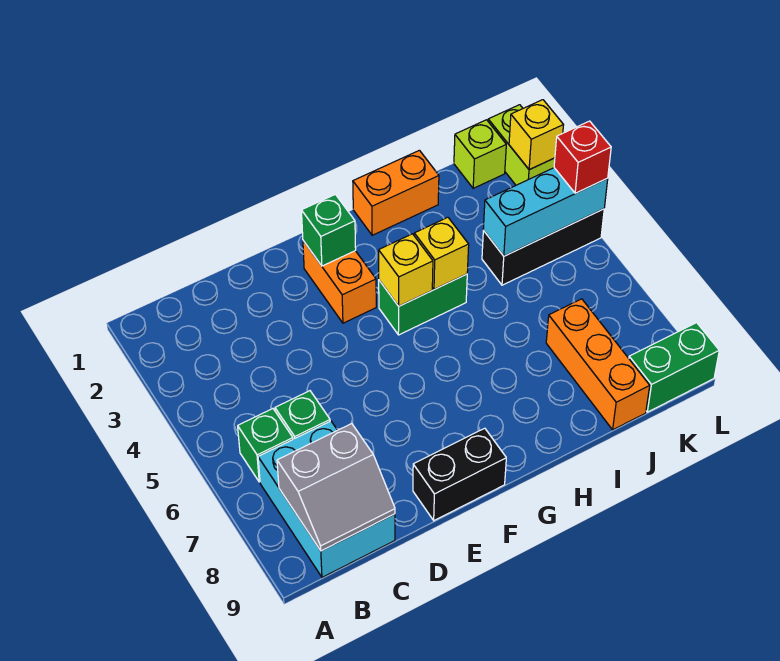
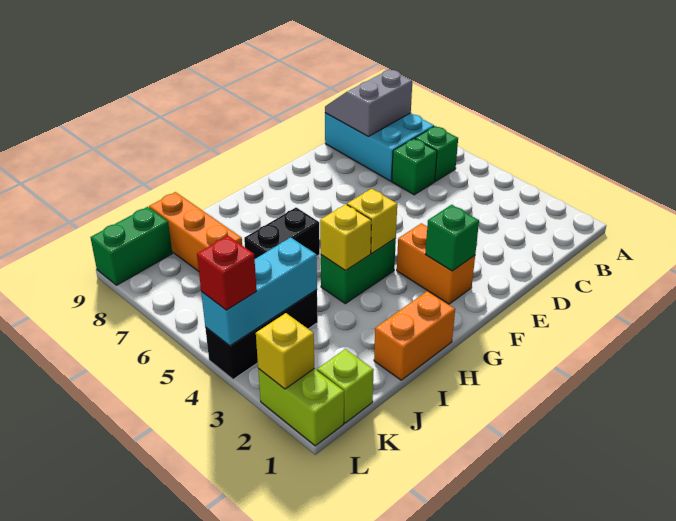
black 1x2 brick [413,428,506,520] -> black 1x2 brick moved to [244,208,320,259]

